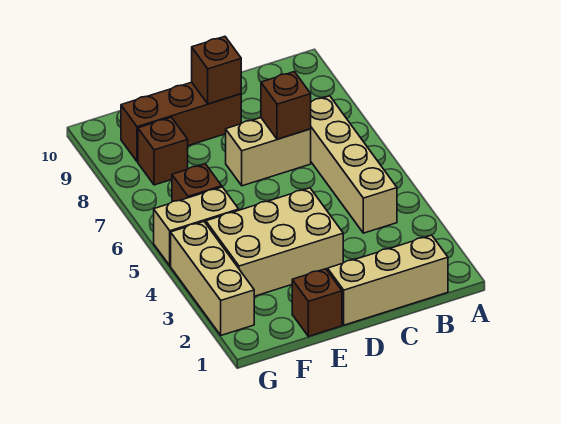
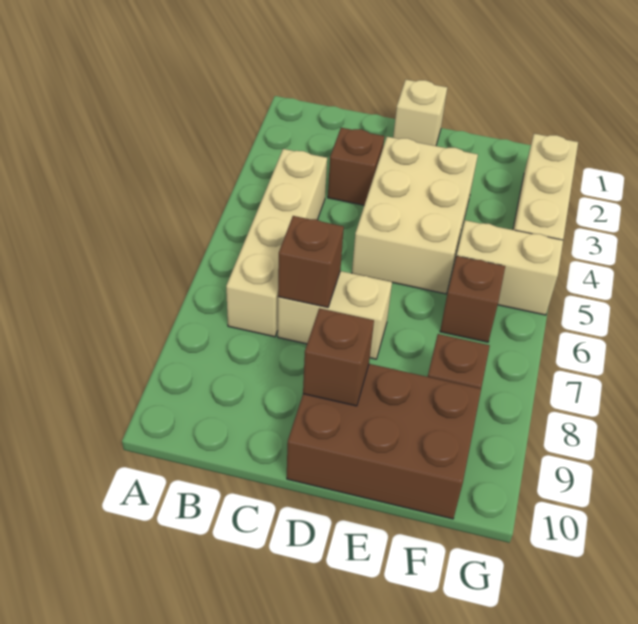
tan 1x3 brick [328,235,448,325] -> tan 1x1 brick [393,80,447,146]
tan 2x3 brick [206,188,343,296] -> tan 2x3 brick turned to [352,137,478,294]
brown 1x3 brick [121,82,241,162] -> brown 2x3 brick [287,364,481,519]
brown 1x1 brick [292,269,342,336] -> brown 1x1 brick moved to [328,128,385,205]

